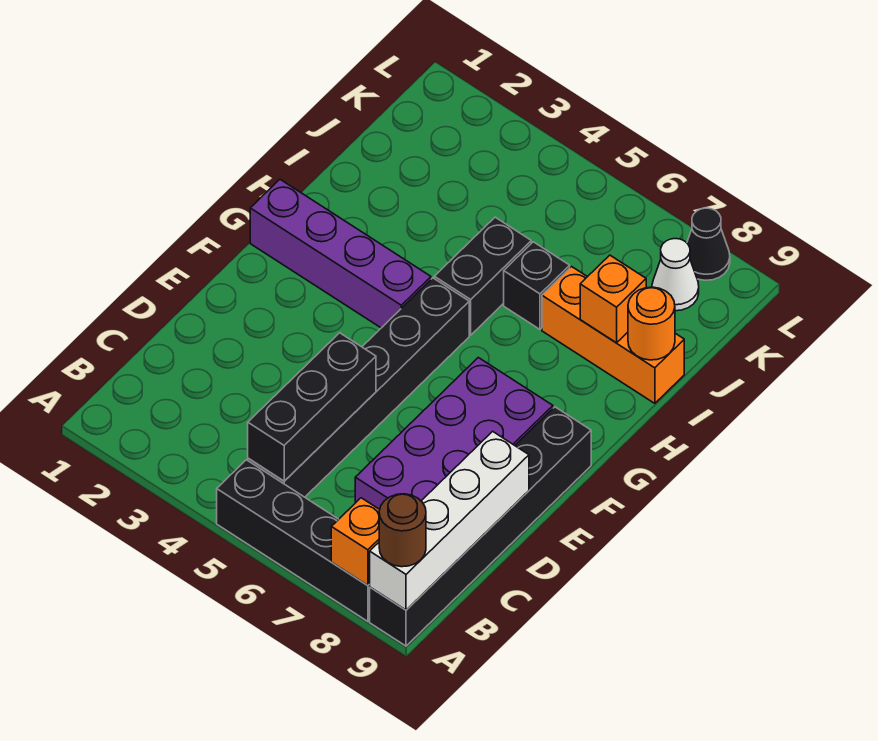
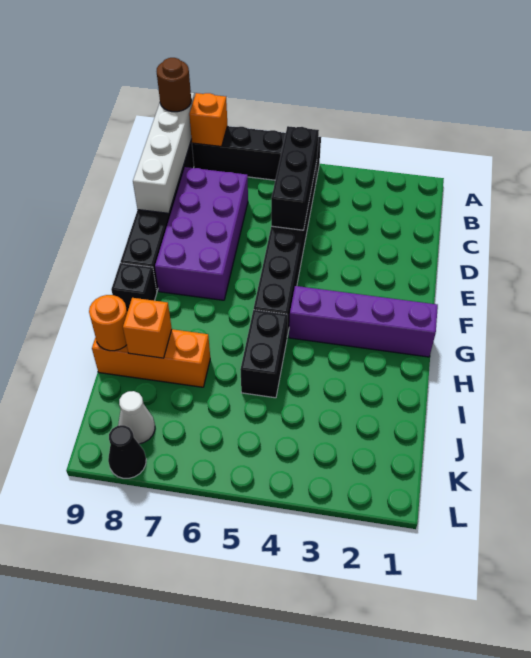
black 1x1 brick [504,242,570,329] -> black 1x1 brick moved to [111,263,157,312]

